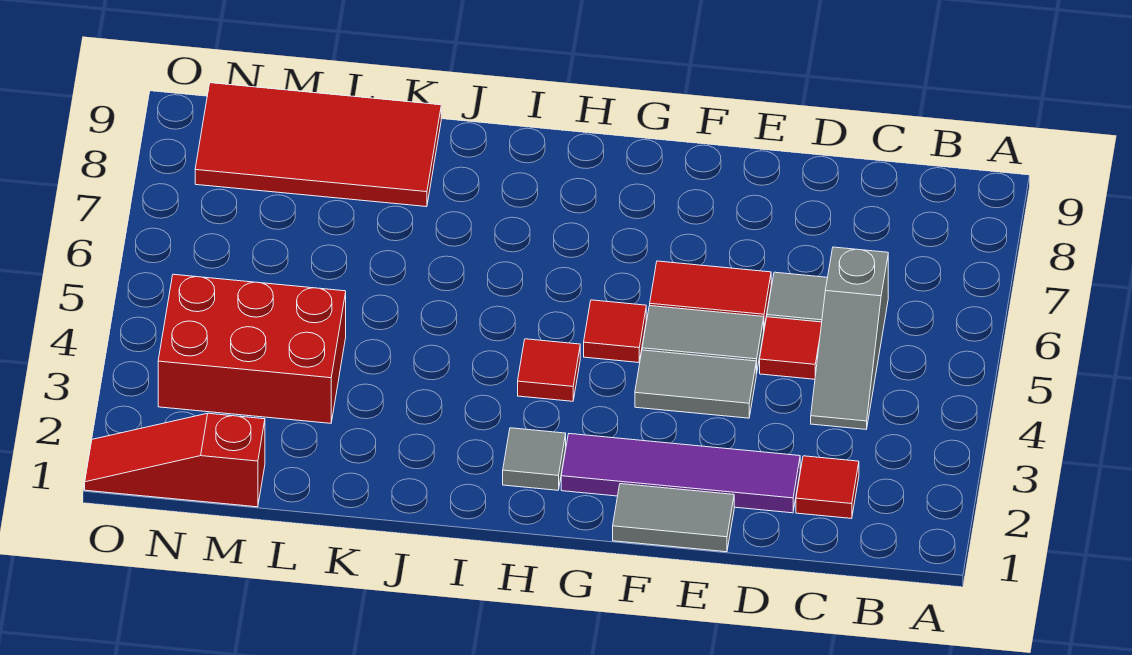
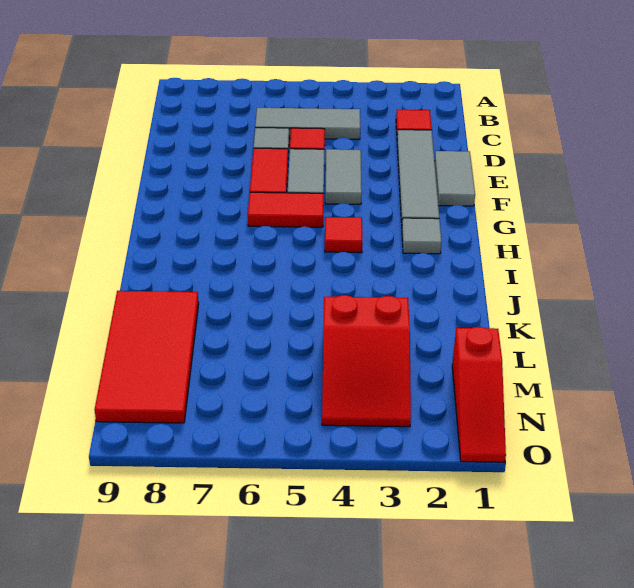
grey 1x3 slope [811,247,888,429] -> grey 1x3 tile [255,108,360,139]
purple 1x4 tile [561,434,800,513] -> grey 1x4 tile [397,130,439,223]
red 1x1 tile [584,300,646,363] -> red 1x2 tile [248,192,324,227]
red 2x3 brick [158,274,346,423] -> red 2x3 slope [322,295,411,427]

